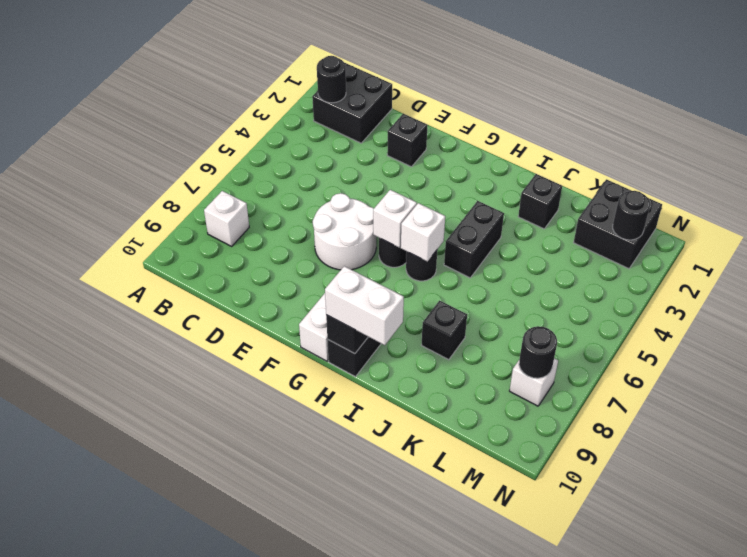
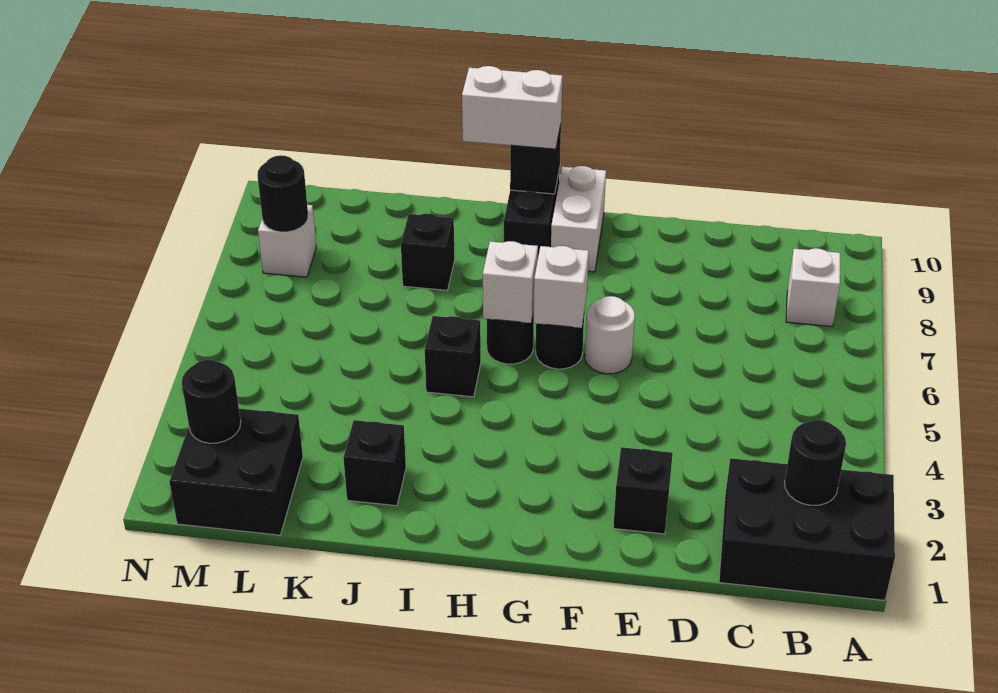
black 2x2 brick [312,63,392,143] -> black 2x3 brick [719,458,895,600]
white 2x2 round brick [313,193,376,270] -> white 1x1 round brick [585,296,635,374]
black 1x2 brick [444,201,504,278] -> black 1x1 brick [425,316,481,397]

